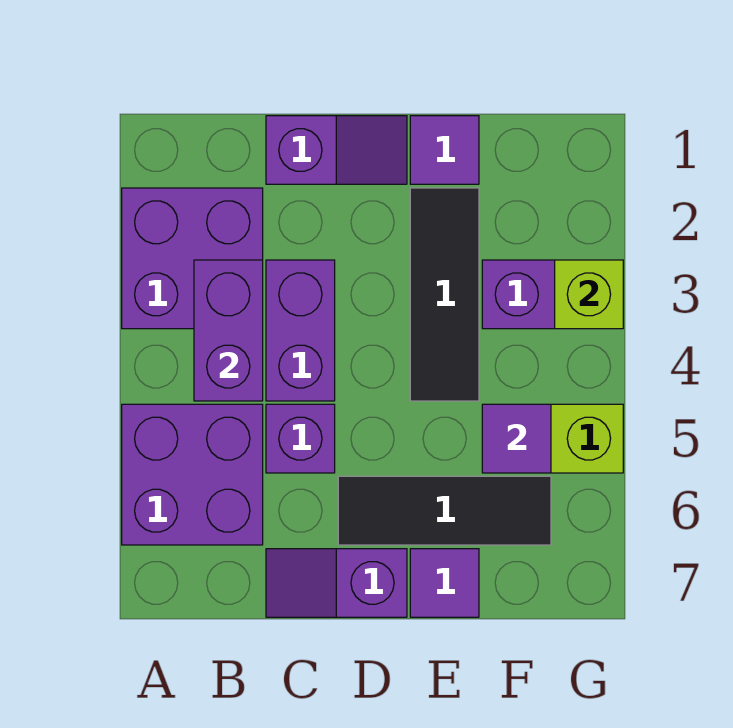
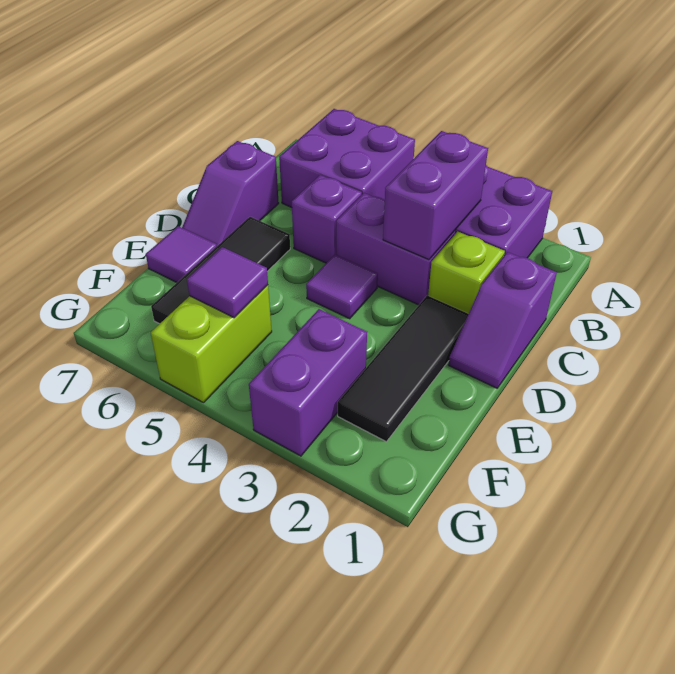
purple 1x2 brick [194,260,263,401] -> purple 1x2 brick turned to [383,131,488,260]
purple 1x2 slope [266,549,407,617] -> purple 1x2 slope turned to [182,141,279,246]
purple 1x1 tile [410,116,479,184] -> purple 1x1 tile moved to [306,255,378,319]
black 1x3 tile [410,188,479,401] -> black 1x3 tile turned to [338,296,468,442]
lime 1x1 brick [555,260,623,329] -> lime 1x1 brick moved to [428,231,505,314]

